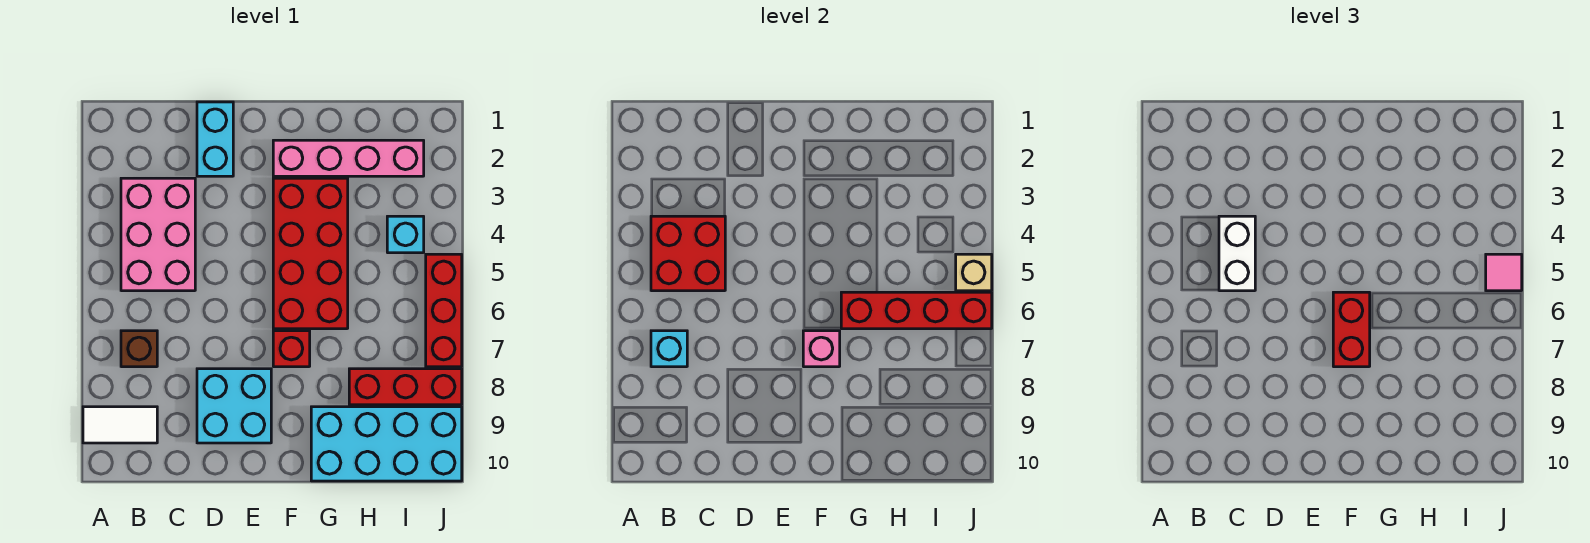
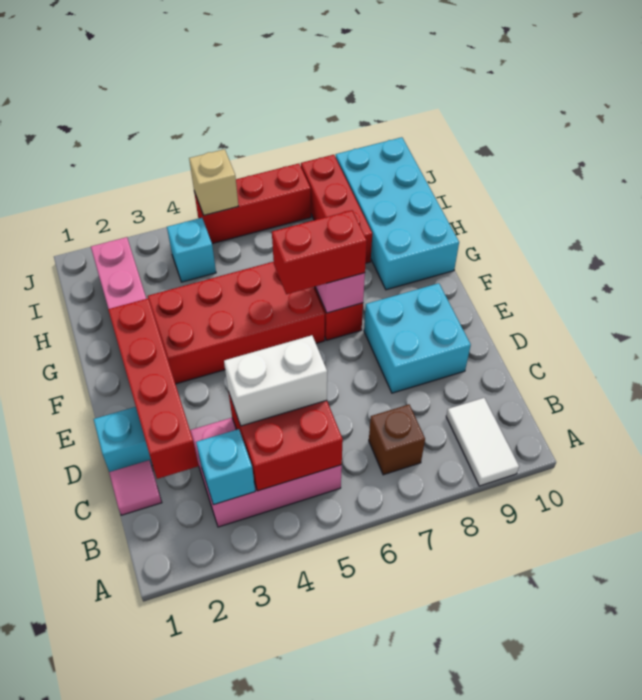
cyan 1x1 brick [651,331,687,367] -> cyan 1x1 brick moved to [196,429,255,505]
red 1x4 brick [841,292,992,329] -> red 1x4 brick moved to [108,298,199,479]
pink 1x1 tile [1486,254,1522,291] -> pink 1x1 tile moved to [109,460,162,515]

